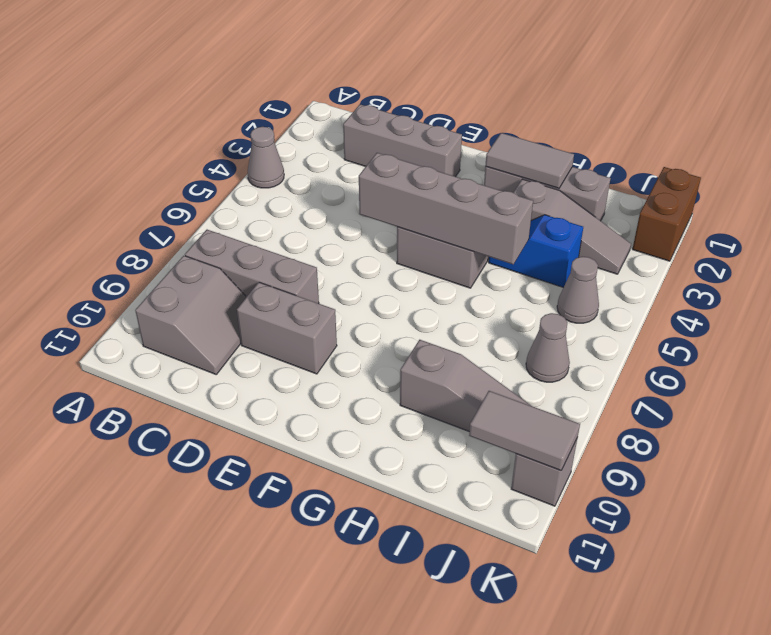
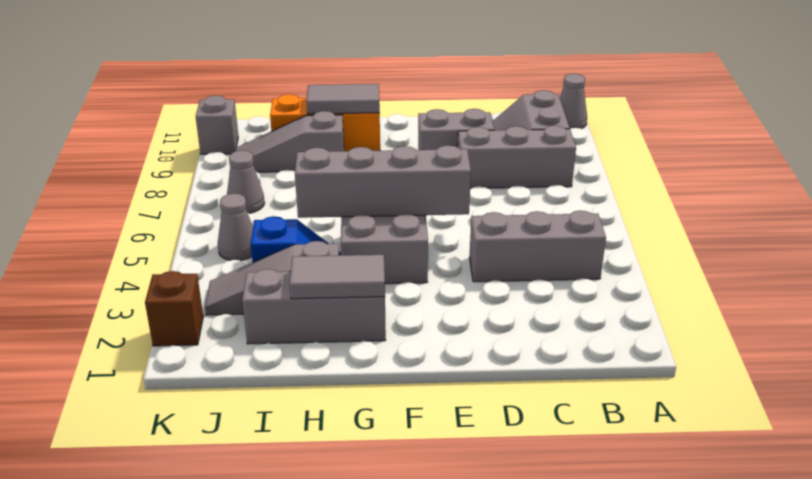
grey 1x1 cone [248,127,284,188] -> grey 1x1 cone moved to [560,74,587,129]
grey 1x3 brick [343,104,462,177] -> grey 1x3 brick moved to [469,211,606,282]
none -> orange 1x3 brick [270,94,380,151]
grey 1x2 tile [469,391,580,470] -> grey 1x2 tile moved to [306,84,380,114]
brown 1x2 brick [633,167,701,261] -> brown 1x1 brick [145,271,203,346]

